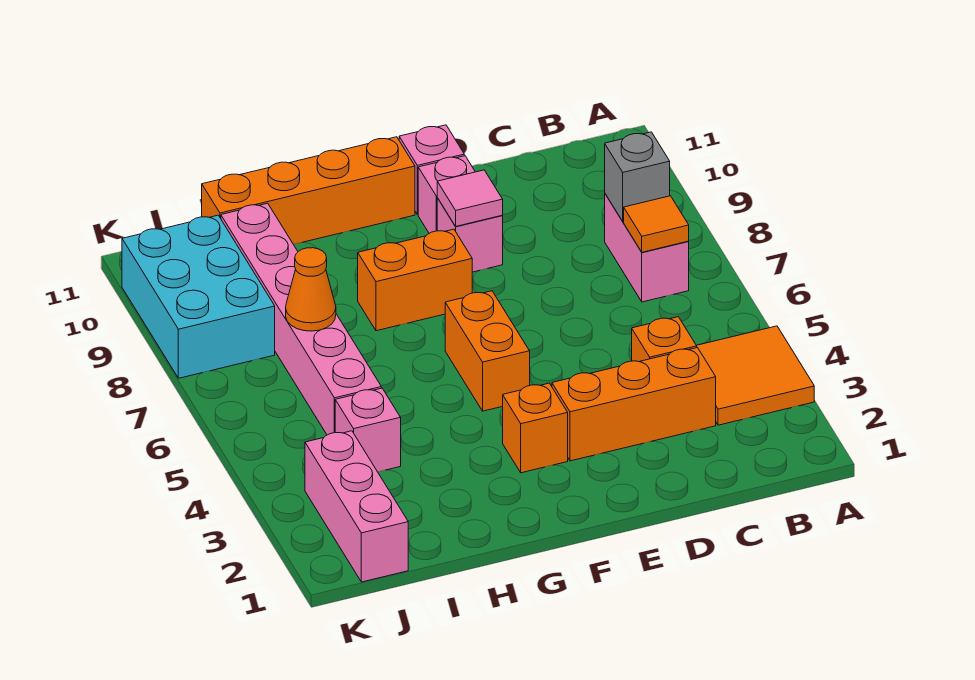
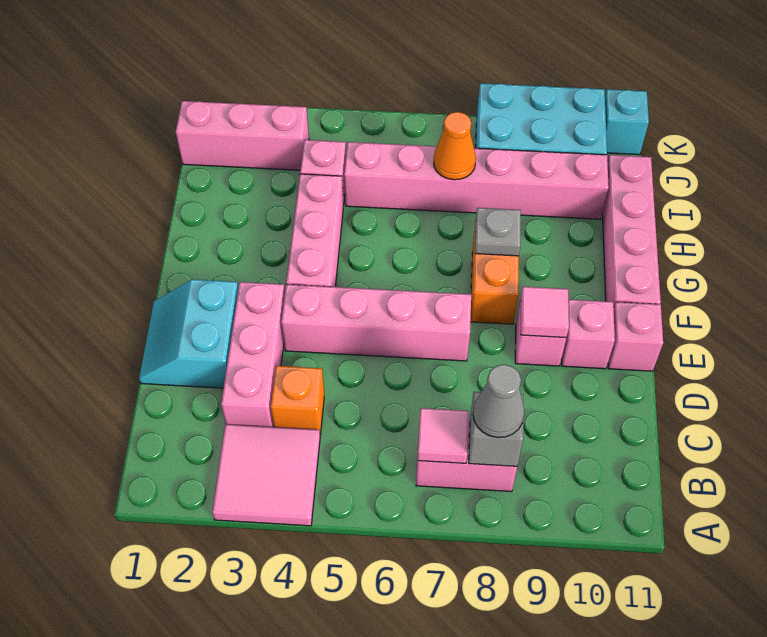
orange 2x2 tile [697,326,814,425] -> pink 2x2 tile [212,424,320,526]
orange 1x1 tile [624,196,689,252] -> pink 1x1 tile [417,408,469,463]
none -> grey 1x1 cone [473,364,524,438]
orange 1x3 brick [552,348,716,461] -> pink 1x3 brick [221,282,285,427]
none -> cyan 2x2 slope [139,279,238,388]
none -> pink 1x4 brick [281,284,471,361]
orange 1x1 brick [503,383,568,473] -> none
none -> pink 1x3 brick [286,174,343,287]
orange 1x2 brick [445,291,530,411] -> none
orange 1x4 brick [202,137,415,244] -> pink 1x4 brick [602,155,661,307]
none -> grey 1x1 plate [475,208,521,256]
none -> cyan 1x1 brick [605,89,649,155]

